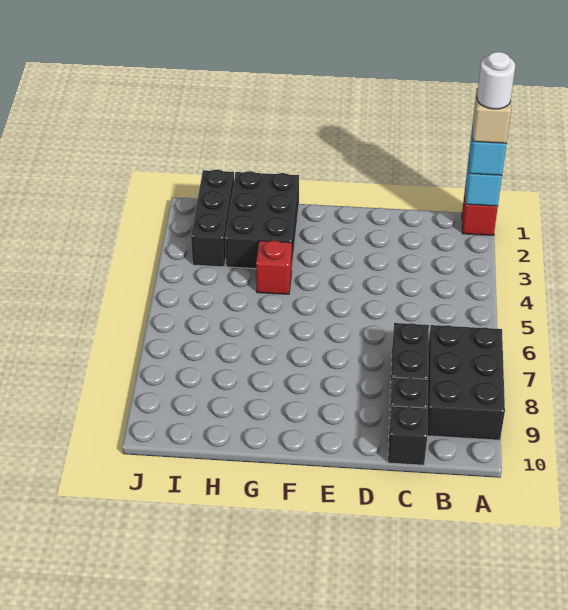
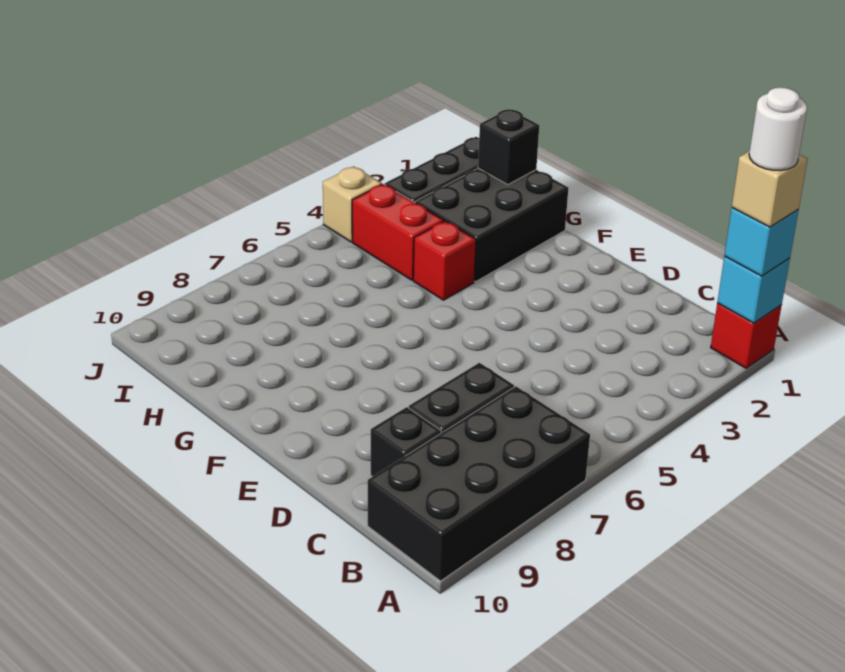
black 2x3 brick [427,325,505,440] -> black 2x4 brick [368,386,590,581]
black 1x1 brick [388,406,428,465] -> black 1x1 brick moved to [478,109,539,185]
none -> red 1x2 brick [352,184,444,280]
none -> tan 1x1 brick [323,166,382,242]

